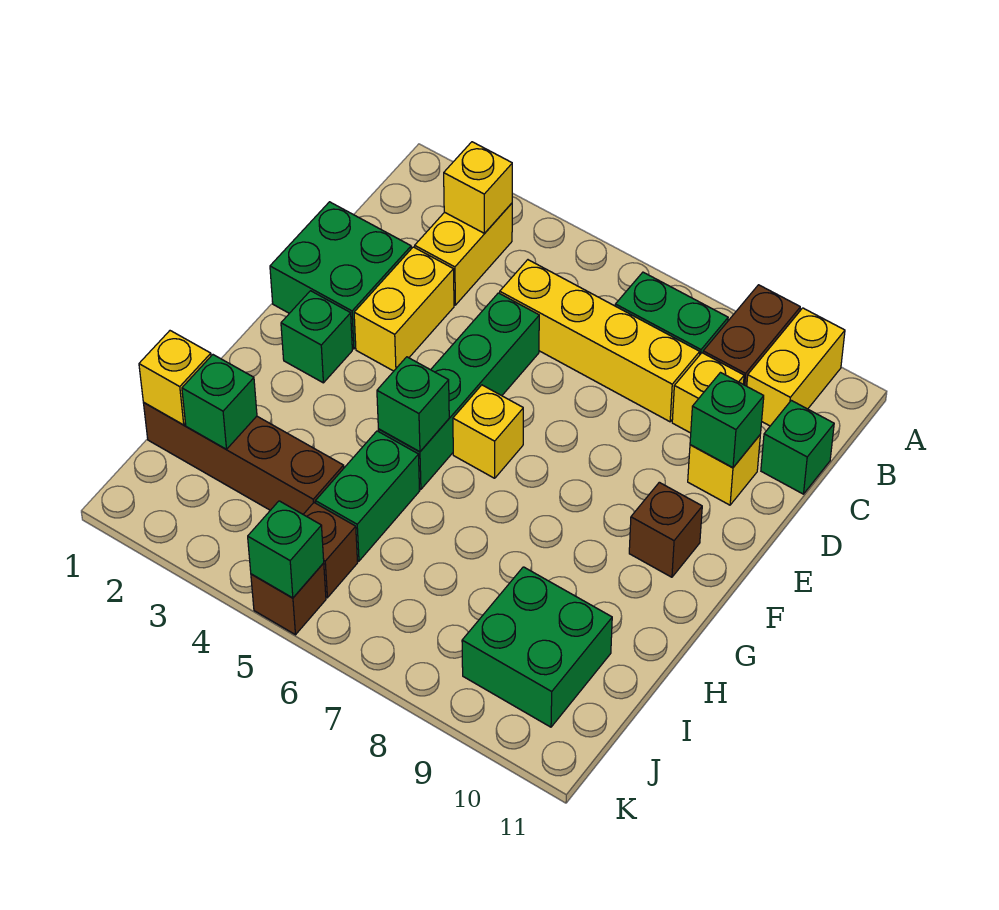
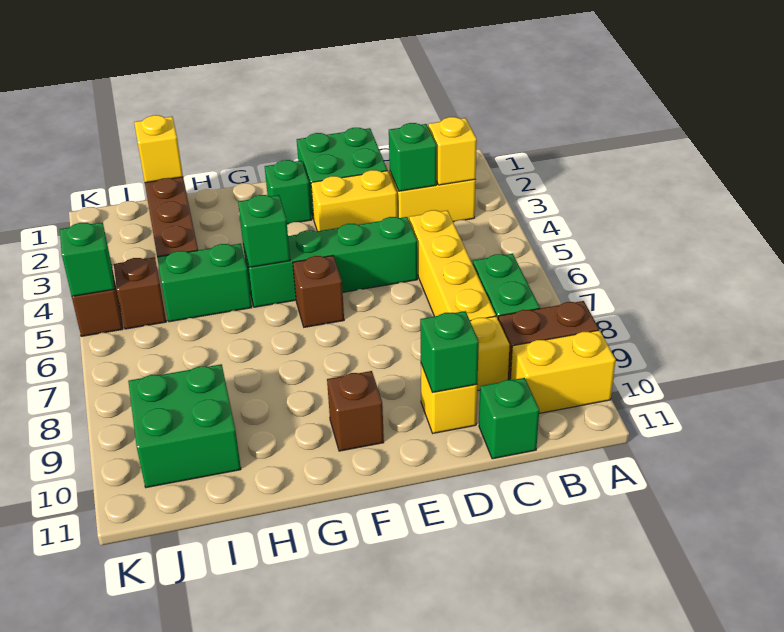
yellow 1x1 brick [453,385,523,478] -> brown 1x1 brick [293,256,344,327]
green 1x1 brick [182,355,257,449] -> green 1x1 brick moved to [389,123,437,191]

